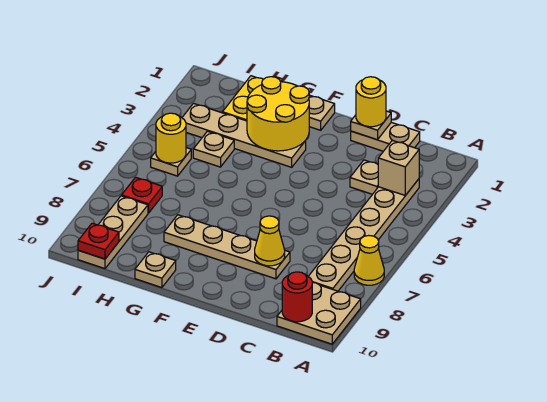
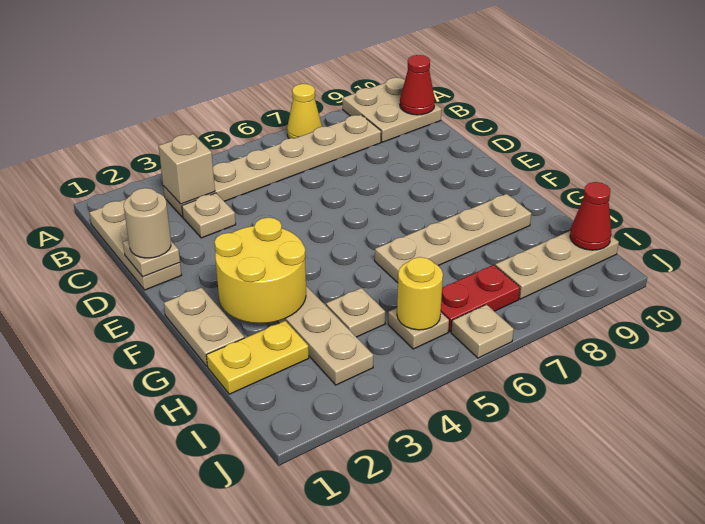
red 1x1 round brick [282,272,312,322] -> red 1x1 cone [400,55,435,115]
tan 1x2 plate [351,122,420,151] -> tan 1x3 plate [89,199,182,290]
yellow 1x1 round brick [356,77,386,127] -> tan 1x1 round brick [124,188,171,258]
tan 1x4 plate [164,215,290,279] -> tan 1x4 plate turned to [375,194,531,283]
yellow 1x1 cone [255,216,285,266] -> none
tan 1x1 plate [135,252,176,288] -> tan 1x1 plate moved to [451,305,514,358]
red 1x1 plate [122,177,162,213] -> red 1x2 plate [441,265,520,332]
red 1x1 plate [78,223,119,259] -> red 1x1 cone [570,182,611,250]

